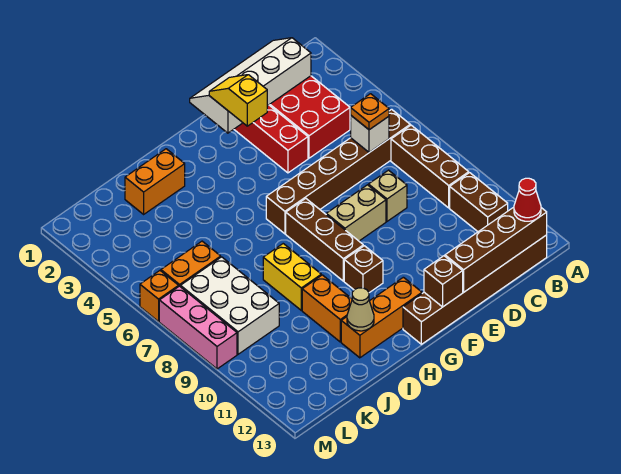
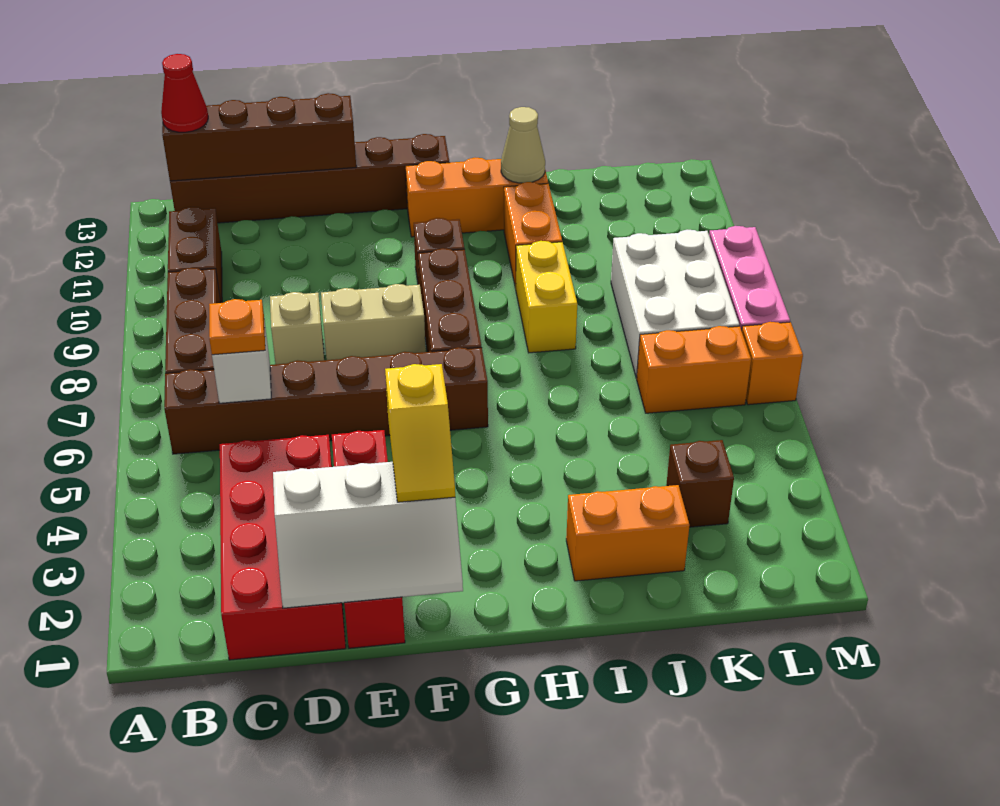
white 2x4 slope [190,38,311,133] -> white 2x3 slope [273,462,463,608]
brown 1x1 brick [424,256,463,307] -> brown 1x1 brick moved to [666,440,734,527]

